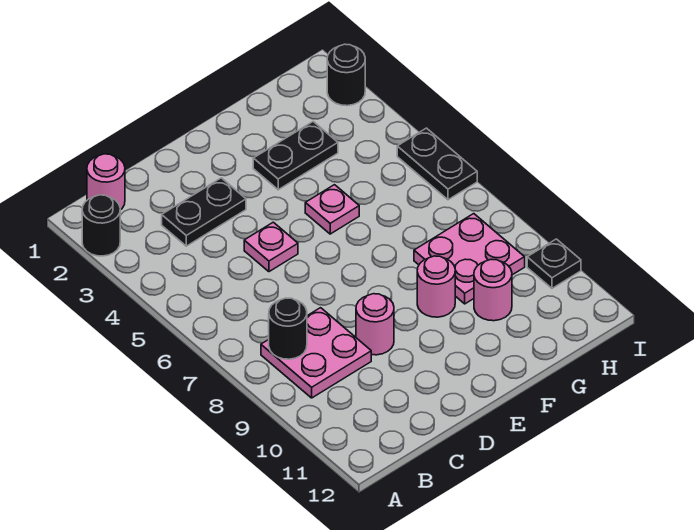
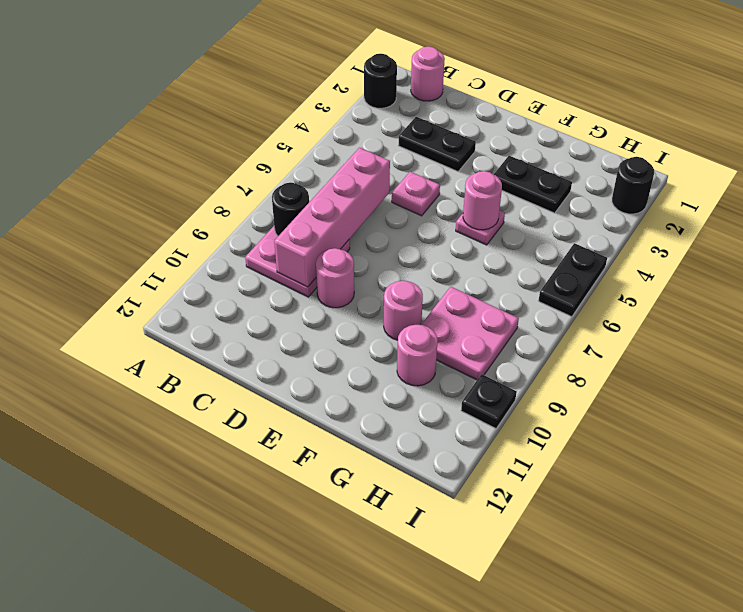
none -> pink 1x4 brick [274,148,390,287]
none -> pink 1x1 round brick [463,171,502,230]

